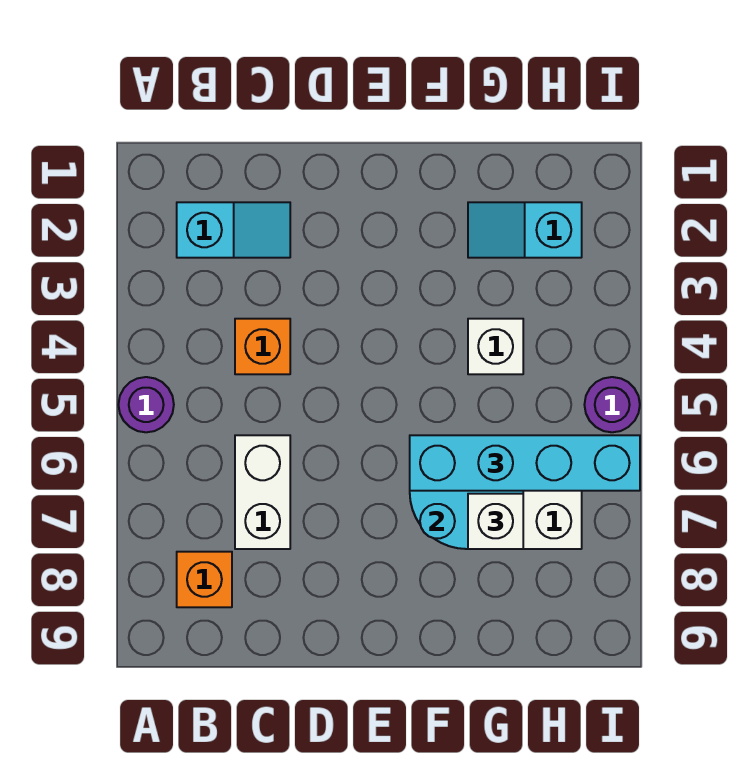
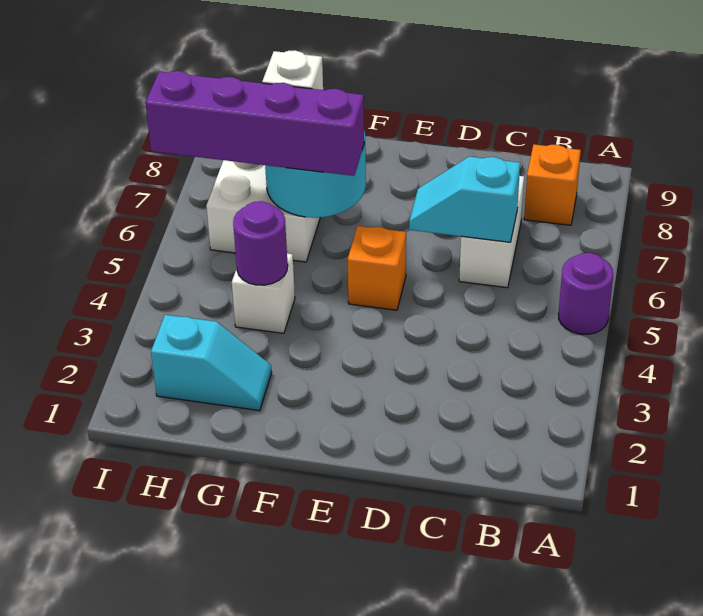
cyan 1x2 slope [177,202,290,258] -> cyan 1x2 slope moved to [409,156,520,242]
orange 1x1 brick [235,319,290,374] -> orange 1x1 brick moved to [348,226,406,310]
cyan 1x4 brick [410,435,640,491] -> purple 1x4 brick [145,71,364,176]
purple 1x1 round brick [584,377,640,432] -> purple 1x1 round brick moved to [233,201,288,285]

